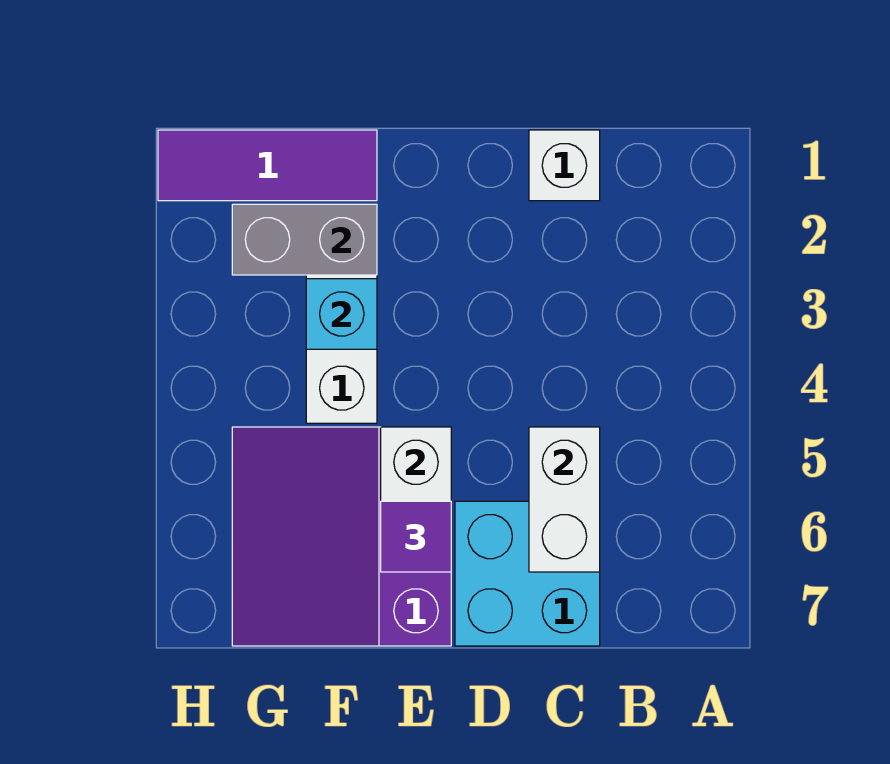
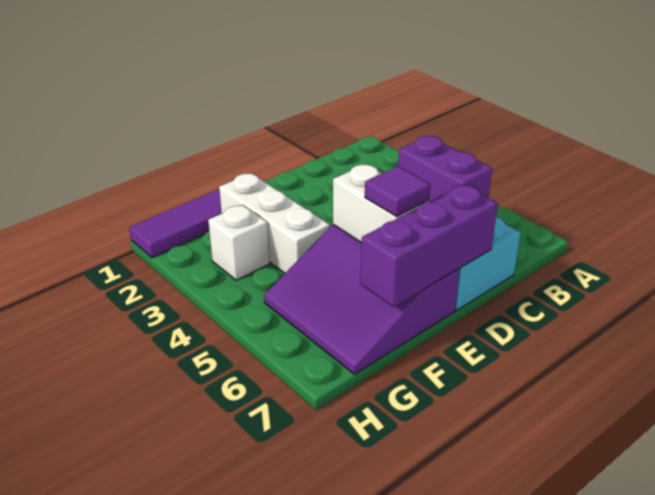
white 1x1 brick [529,130,600,201] -> white 1x1 brick moved to [208,205,269,280]
white 1x2 brick [529,427,600,572] -> purple 1x2 brick [398,136,492,202]
none -> purple 1x3 brick [361,185,498,307]
grey 1x2 brick [232,204,377,275] -> none
cyan 1x1 brick [306,279,377,349] -> none

